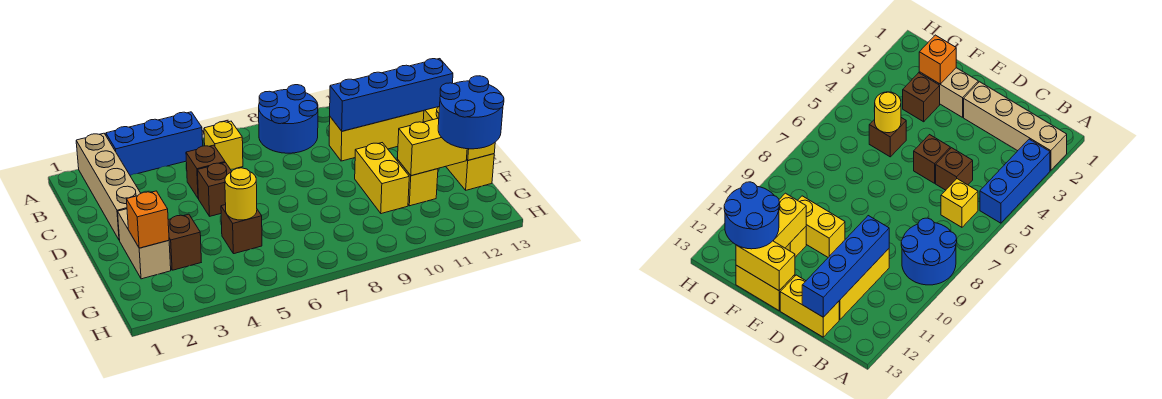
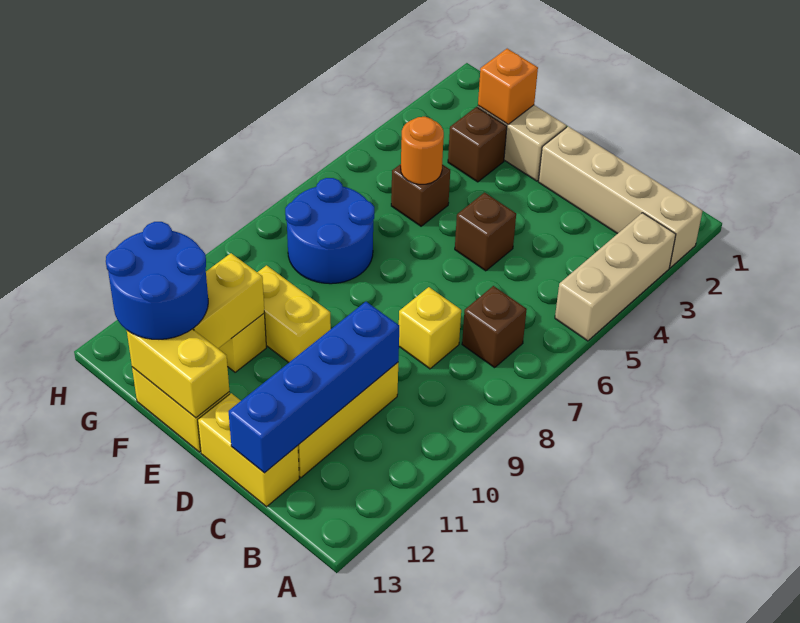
blue 1x3 brick [106,112,203,175] -> tan 1x3 brick [555,213,676,341]
blue 2x2 round brick [259,85,318,153] -> blue 2x2 round brick moved to [285,178,374,284]
yellow 1x1 brick [204,121,243,169] -> yellow 1x1 brick moved to [399,287,461,369]
brown 1x1 brick [186,145,225,198] -> brown 1x1 brick moved to [462,286,527,368]
yellow 1x1 round brick [225,168,257,220] -> orange 1x1 round brick [401,117,444,184]

